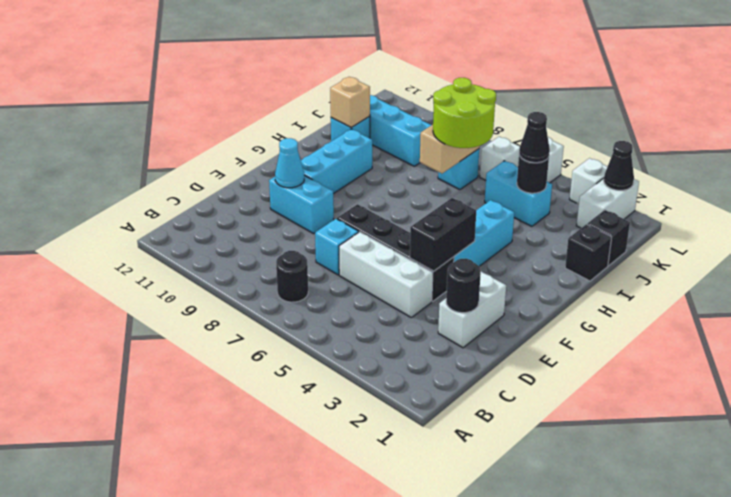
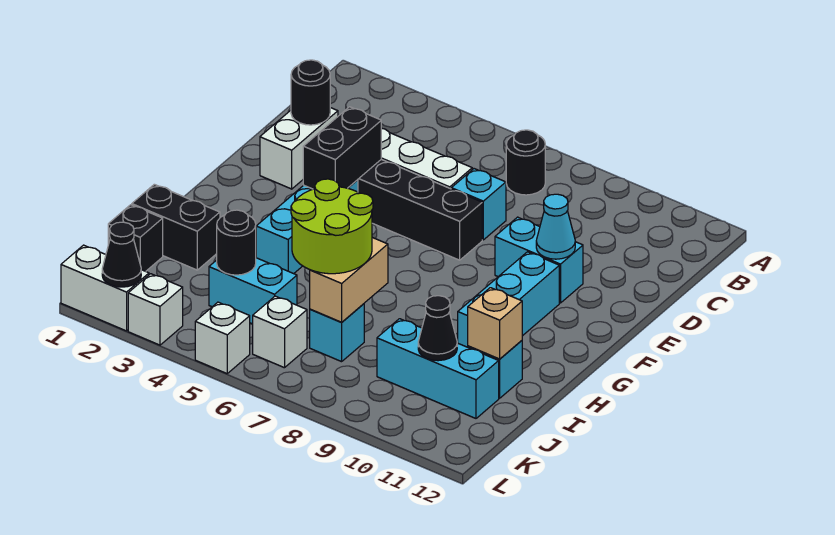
black 1x1 brick [565,224,612,281] -> black 1x2 brick [132,184,220,270]
black 1x1 cone [519,112,550,163] -> black 1x1 cone moved to [418,296,457,361]
white 1x2 brick [576,178,639,228] -> white 1x2 brick turned to [61,245,149,331]

